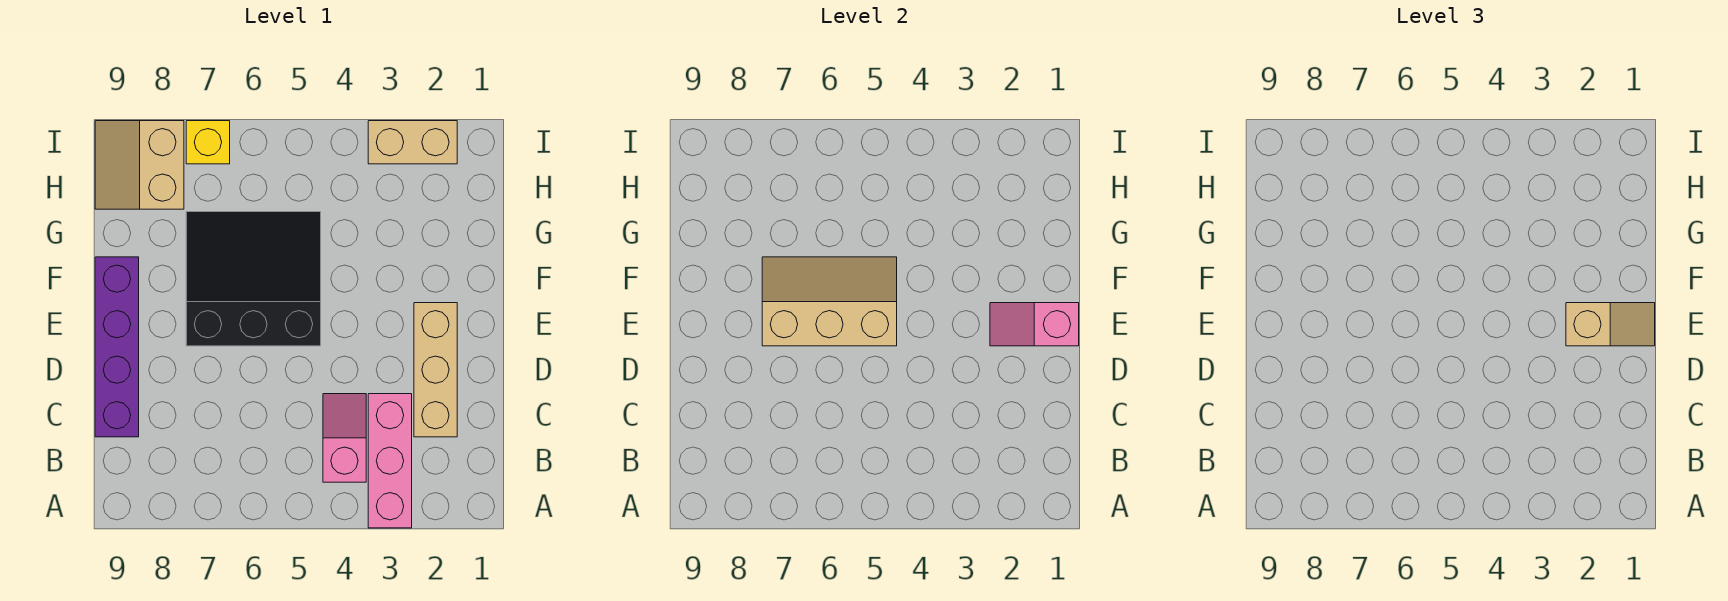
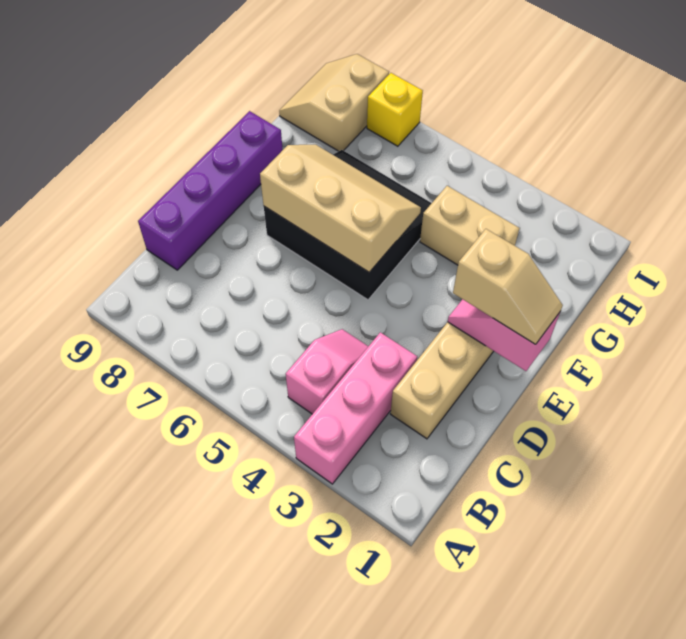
tan 1x2 brick [368,121,457,164] -> tan 1x2 brick moved to [420,186,519,265]

